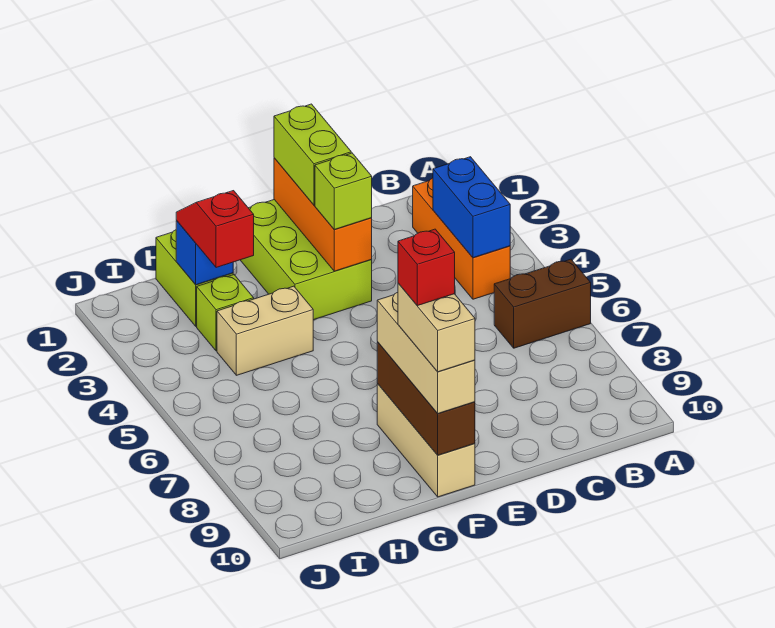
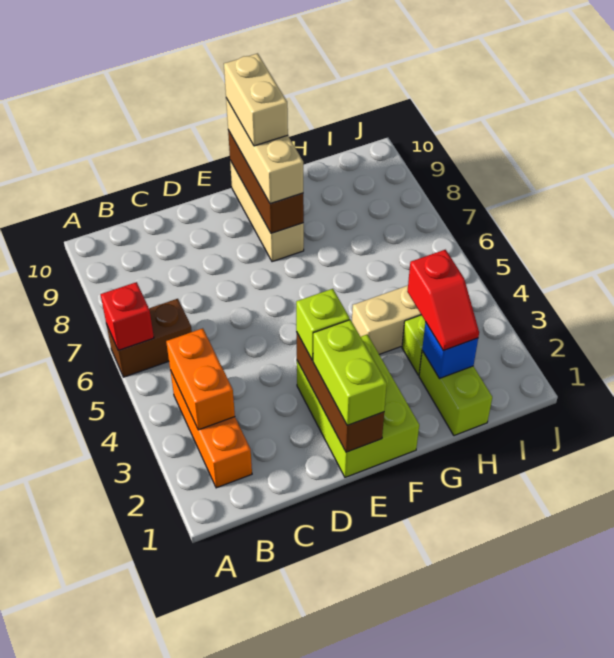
blue 1x2 brick [433,157,510,258] -> orange 1x2 brick [166,328,235,430]
orange 1x3 brick [274,158,372,271] -> brown 1x3 brick [297,333,384,452]
red 1x1 brick [398,229,455,306] -> red 1x1 brick moved to [100,282,154,350]

